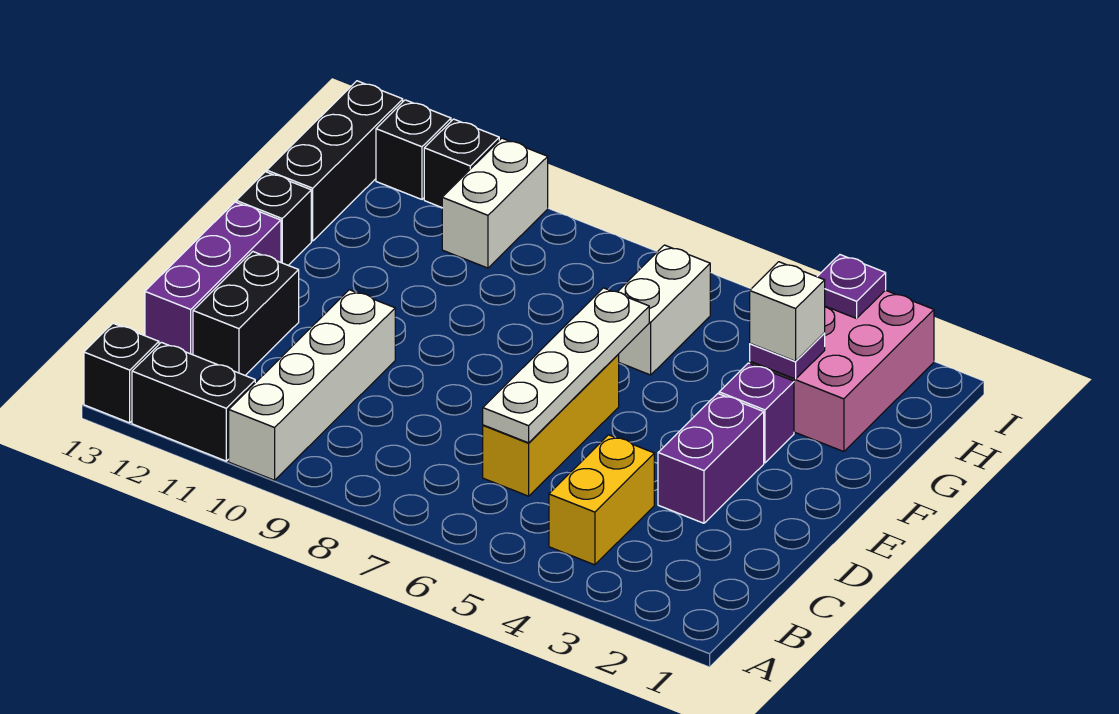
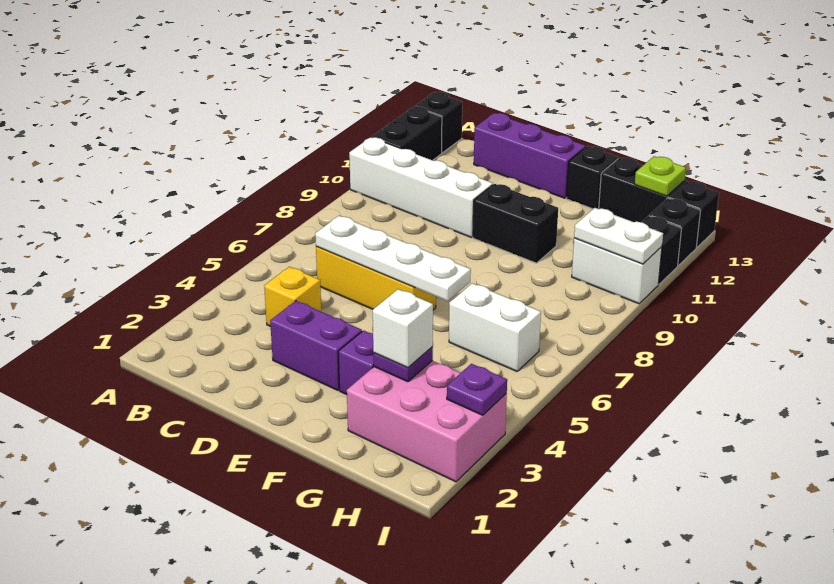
yellow 1x2 brick [549,435,654,565] -> yellow 1x1 brick [264,267,321,327]
black 1x2 brick [193,252,299,375] -> black 1x2 brick moved to [473,184,558,263]
none -> white 1x2 plate [574,208,663,264]
none -> lime 1x1 plate [635,156,686,196]

